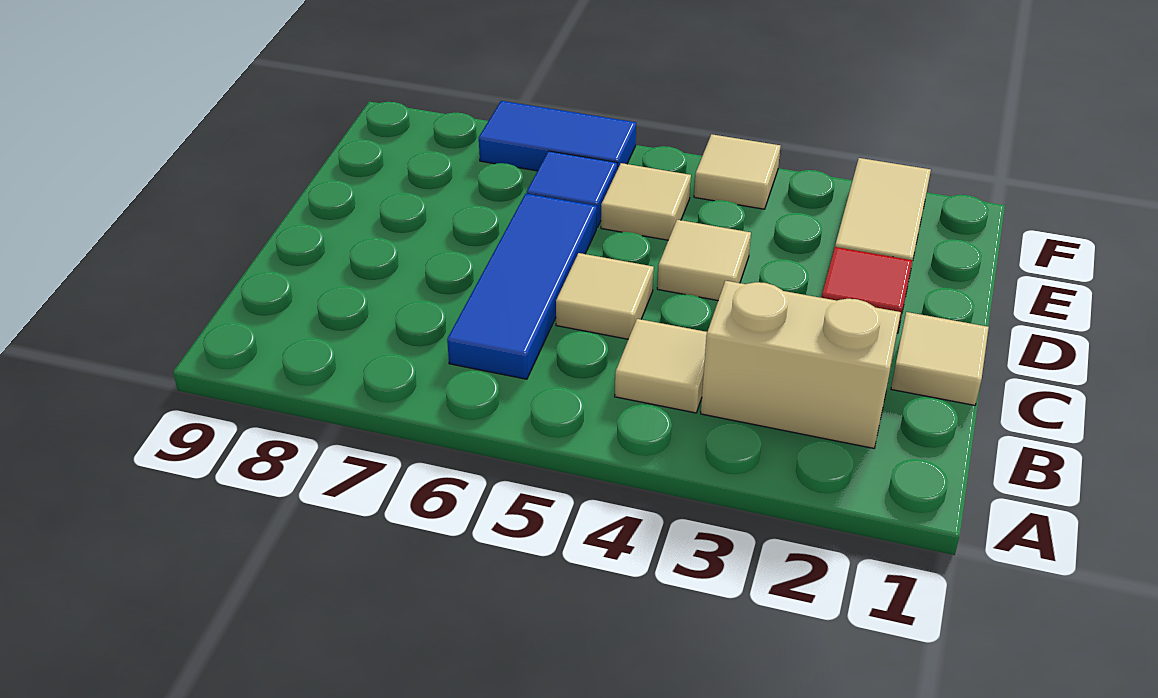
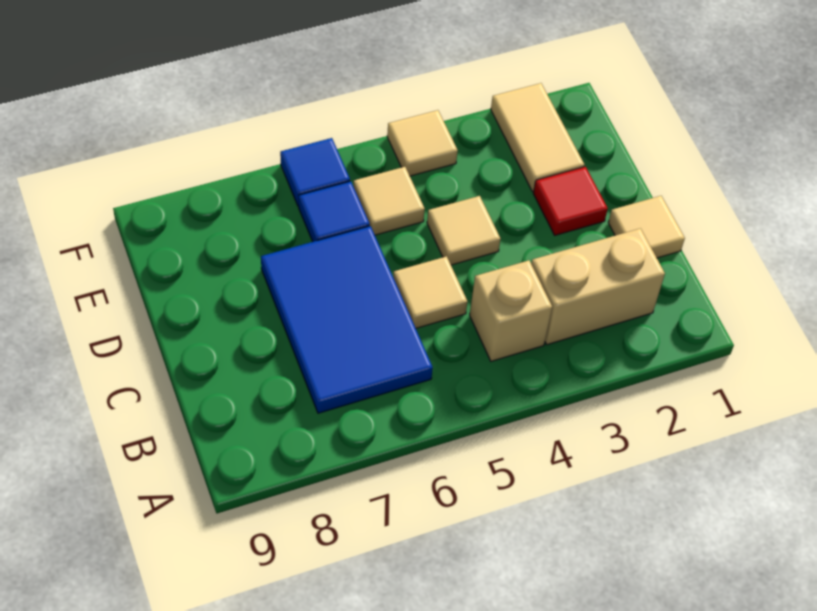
tan 1x1 tile [615,319,707,413] -> tan 1x1 brick [470,260,552,361]
blue 1x3 tile [447,194,597,379] -> blue 2x3 tile [261,226,433,413]
blue 1x2 tile [479,101,636,171] -> blue 1x1 tile [280,138,350,206]

